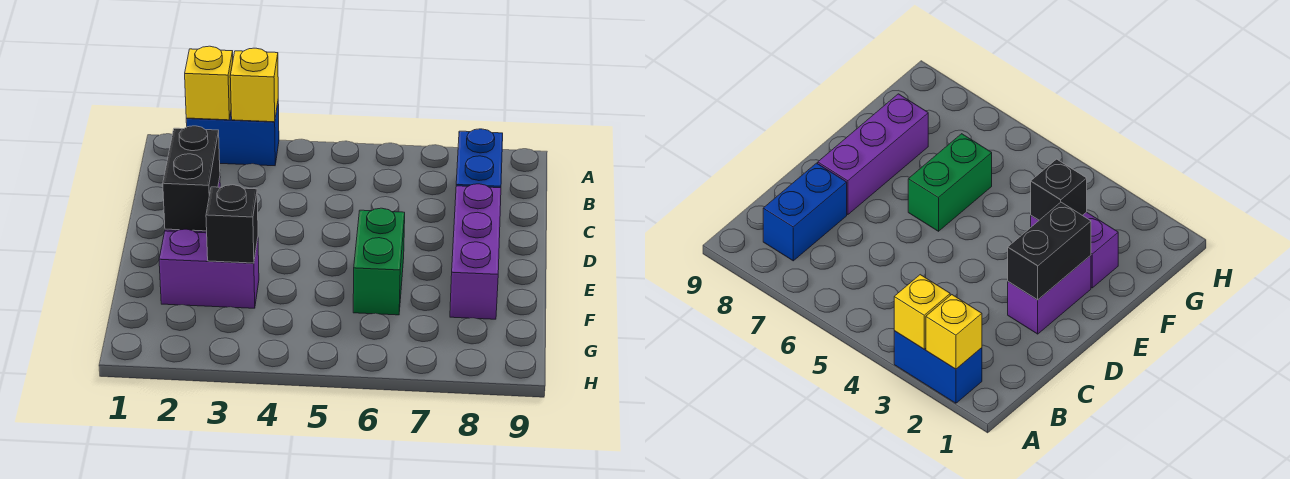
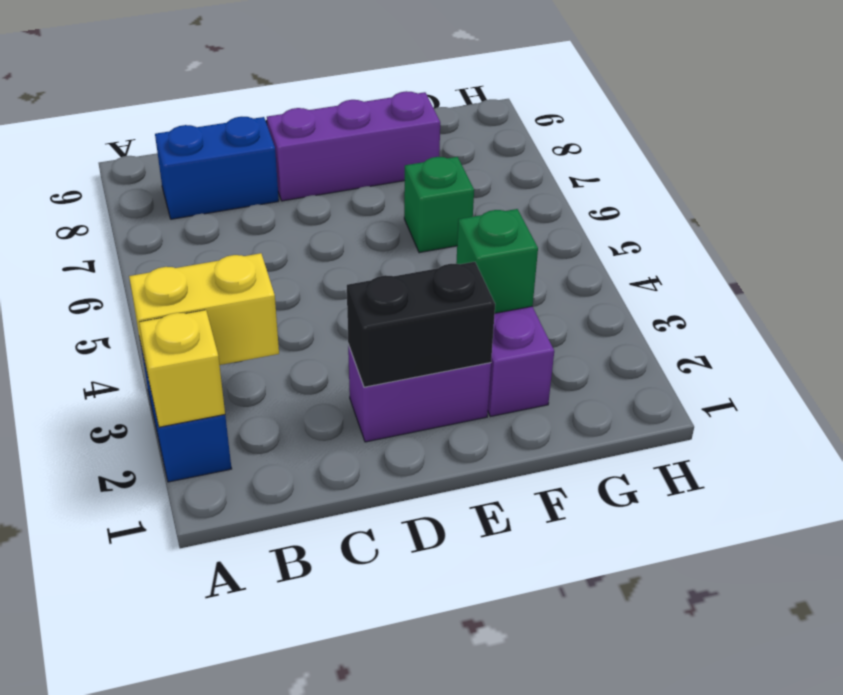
yellow 1x1 brick [230,48,278,122] -> yellow 1x2 brick [129,253,279,370]
green 1x2 brick [353,208,405,315] -> green 1x1 brick [404,157,474,253]
black 1x1 brick [206,185,258,263] -> green 1x1 brick [456,209,538,313]

